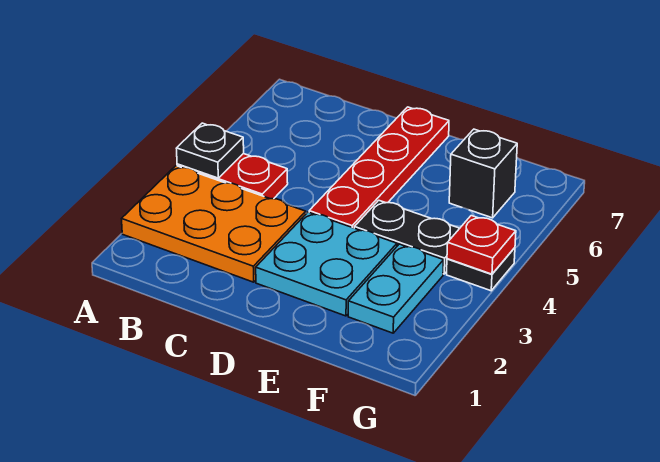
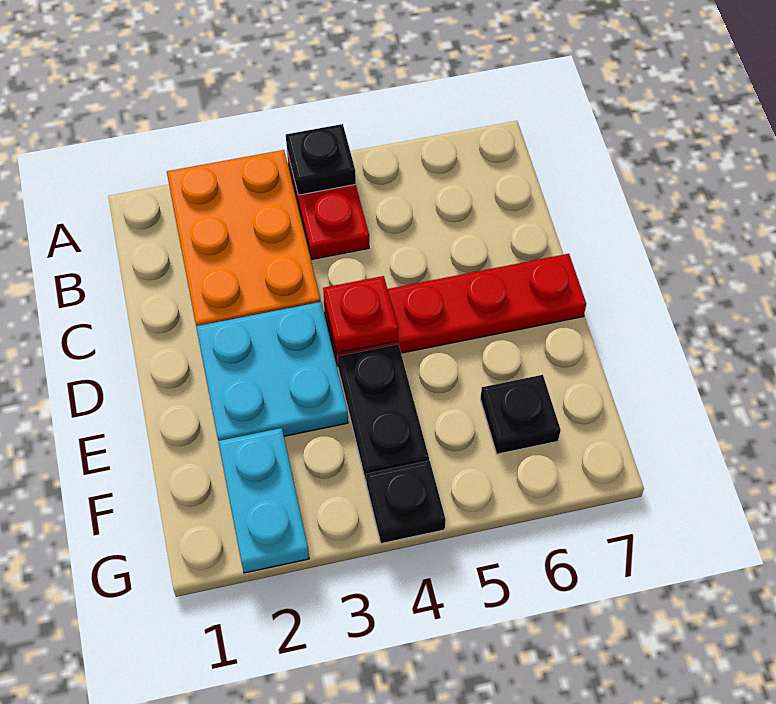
cyan 1x2 plate [348,244,444,333] -> cyan 1x2 plate turned to [218,428,309,573]
black 1x1 brick [449,129,517,218] -> black 1x1 plate [480,375,561,454]
red 1x1 plate [447,216,516,274] -> red 1x1 plate moved to [323,276,398,353]

